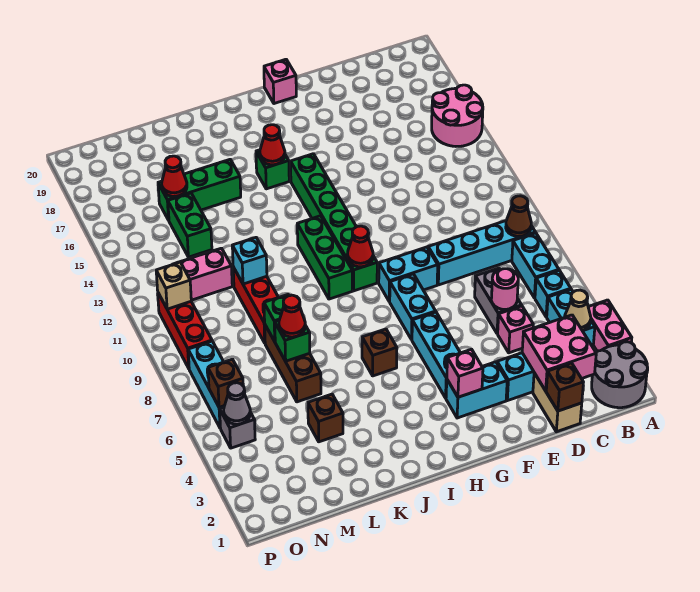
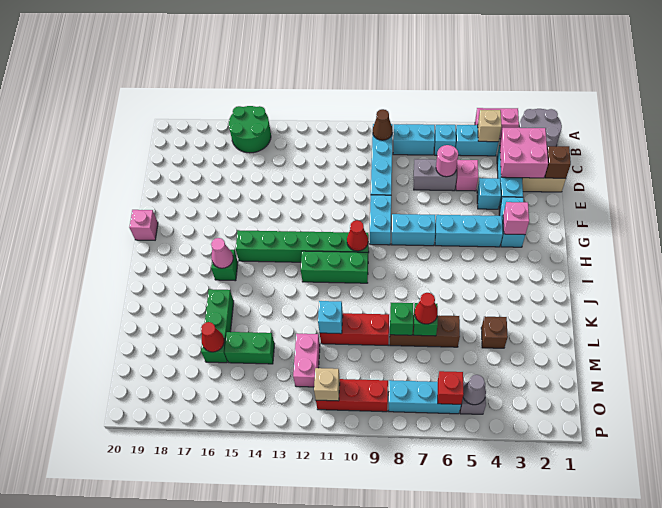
pink 2x2 round brick [432,85,483,146] -> green 2x2 round brick [229,106,271,153]
tan 1x1 cone [565,290,591,331] -> tan 1x1 brick [478,110,502,142]
none -> cyan 1x1 brick [477,178,501,209]
brown 1x1 brick [362,329,397,376] -> none
red 1x1 cone [260,125,285,165] -> pink 1x1 cone [211,238,233,268]
brown 1x1 brick [208,359,243,407] -> red 1x1 brick [438,371,464,404]

